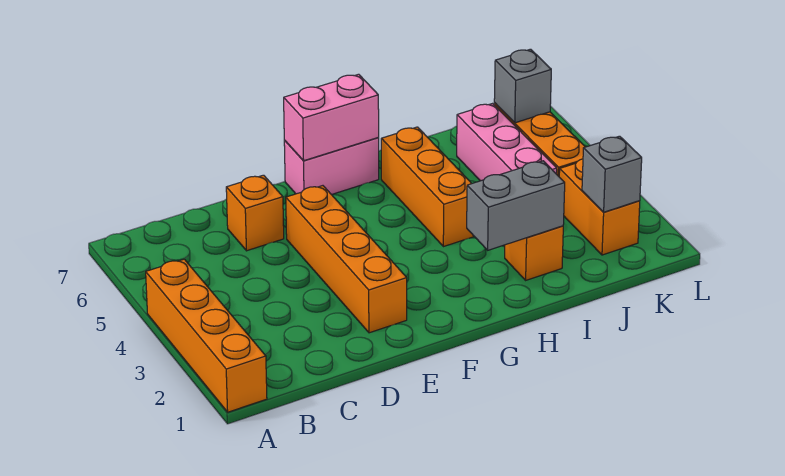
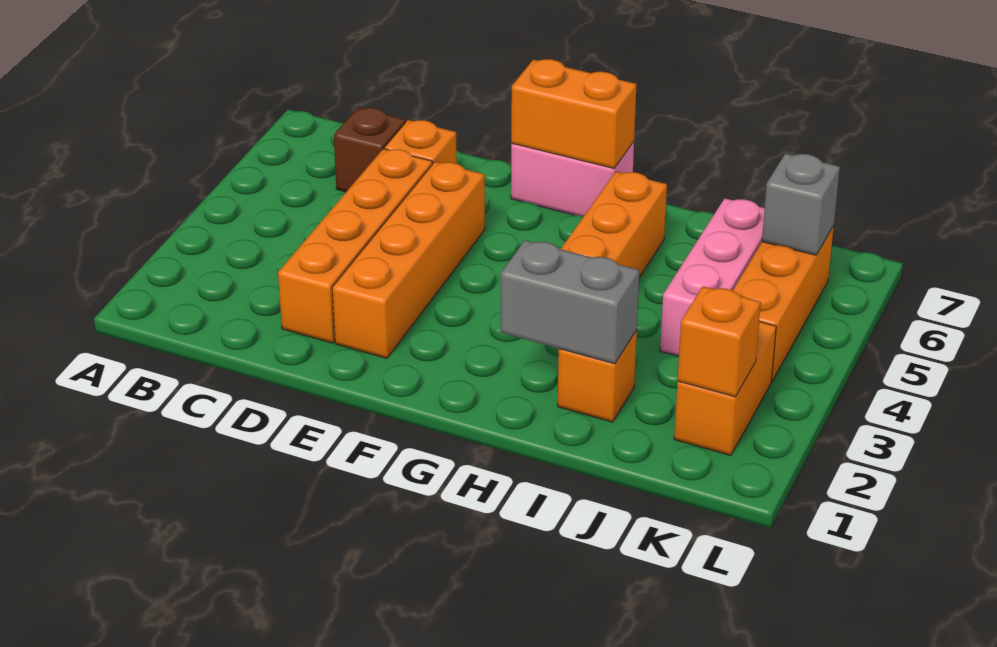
orange 1x4 brick [146,259,267,412] -> orange 1x4 brick moved to [278,149,432,343]
none -> brown 1x1 brick [334,108,405,192]
pink 1x2 brick [284,74,379,161] -> orange 1x2 brick [511,59,637,169]
grey 1x1 brick [582,136,642,212] -> orange 1x1 brick [678,286,761,397]

